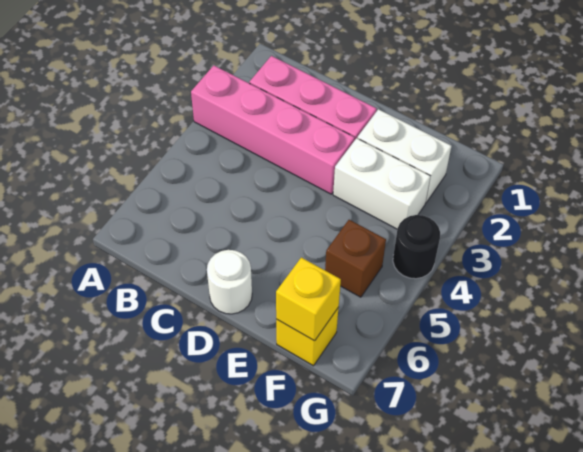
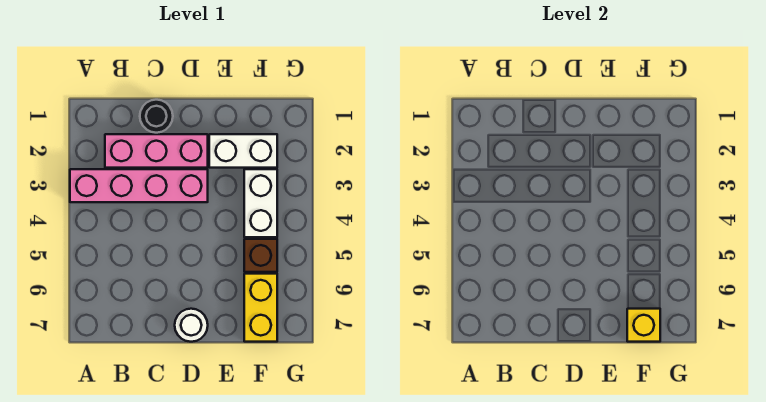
white 1x2 brick [333,138,430,229] -> white 1x2 brick turned to [244,169,277,237]
yellow 1x1 brick [276,307,339,366] -> yellow 1x2 brick [244,274,277,342]
black 1x1 round brick [393,215,440,279] -> black 1x1 round brick moved to [140,100,173,133]

